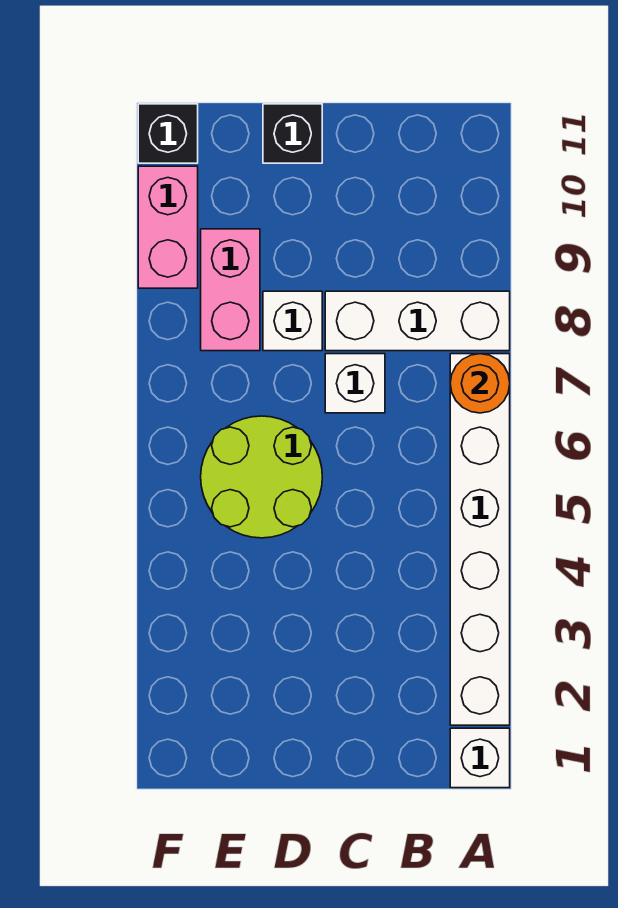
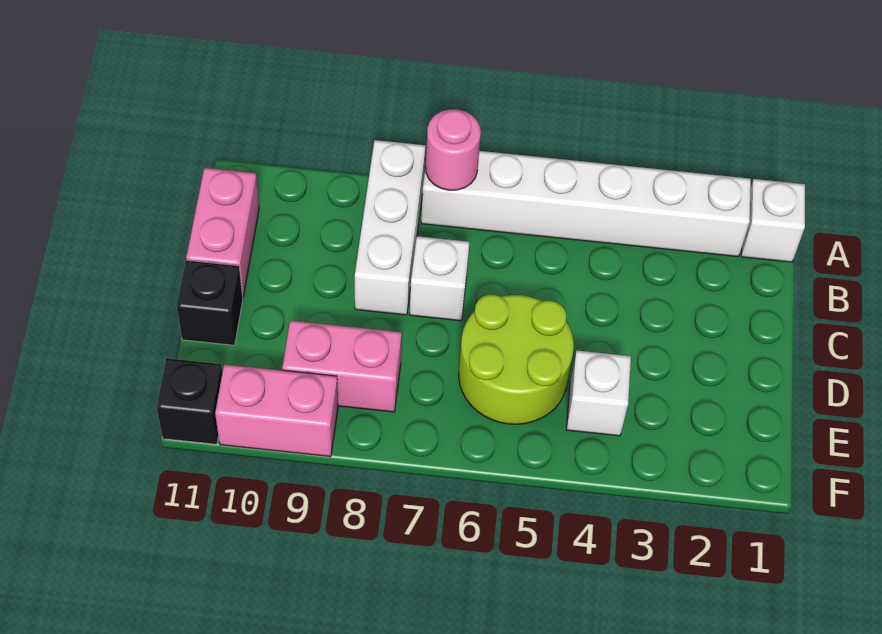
orange 1x1 round brick [450,354,510,413] -> pink 1x1 round brick [426,109,481,190]
none -> pink 1x2 brick [186,168,259,297]
white 1x1 brick [263,291,322,351] -> white 1x1 brick moved to [566,350,631,436]

